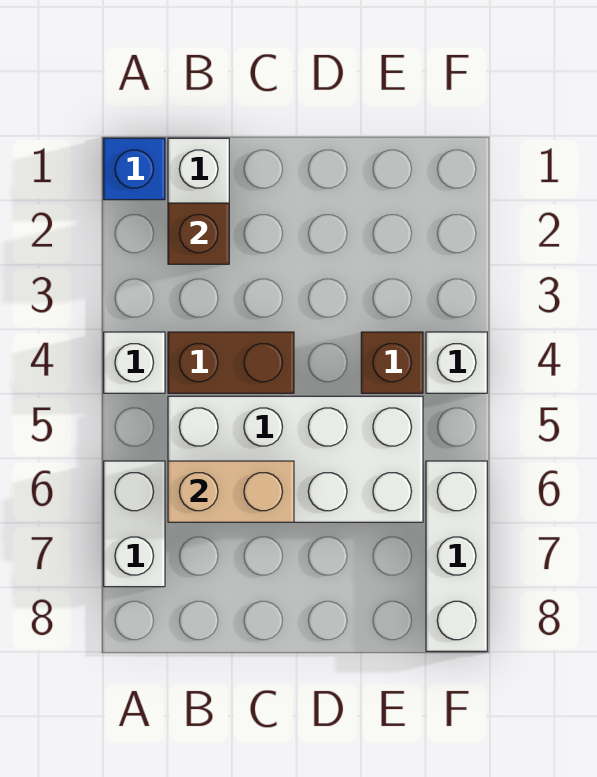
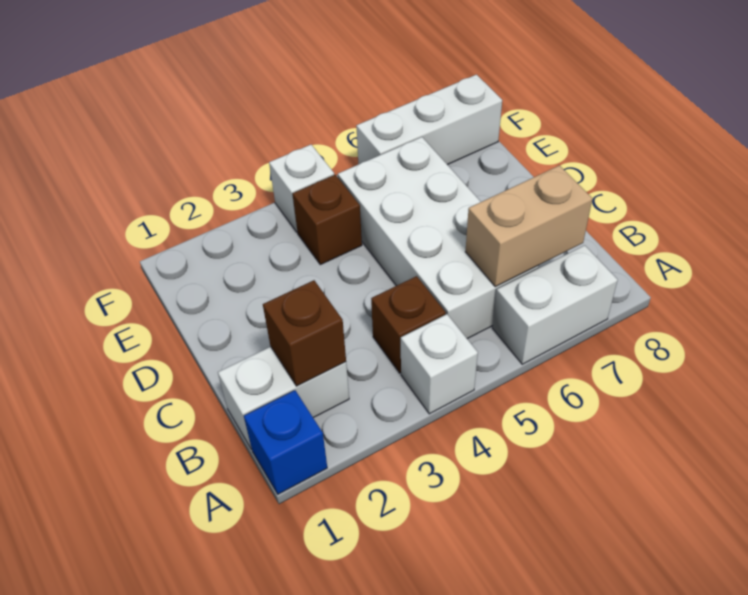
brown 1x2 brick [168,332,294,393] -> brown 1x1 brick [371,276,446,373]
tan 1x2 brick [168,461,294,522] -> tan 1x2 brick turned to [465,165,592,287]

